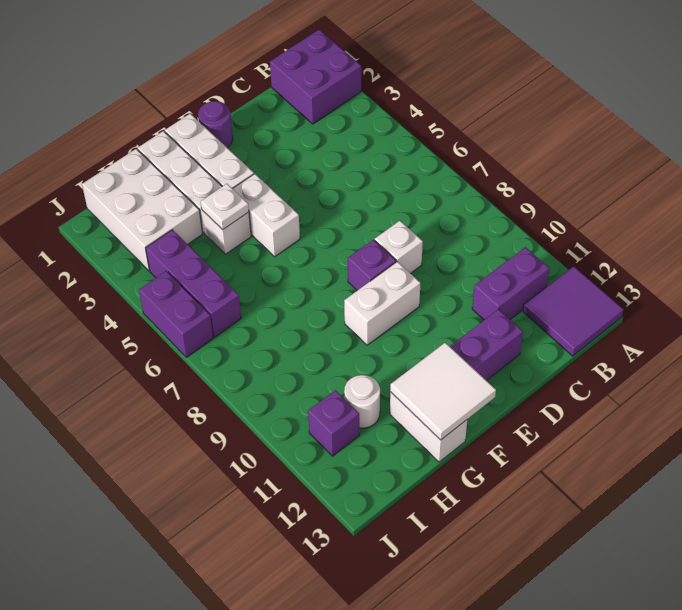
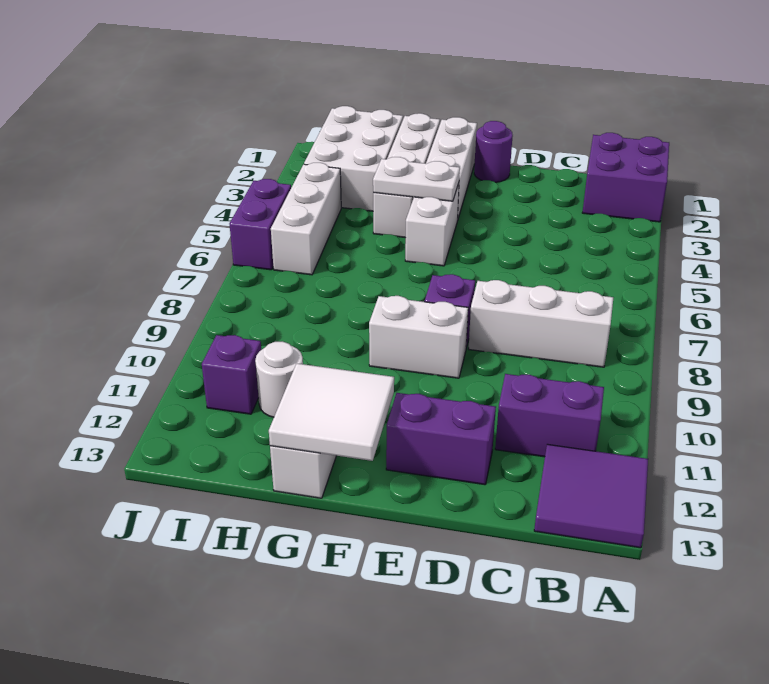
white 1x1 brick [375,221,423,273] -> white 1x3 brick [469,280,613,367]
white 1x1 plate [201,184,249,230] -> white 1x2 plate [373,157,460,201]
purple 1x3 brick [146,230,241,337] -> white 1x3 brick [271,163,341,275]

